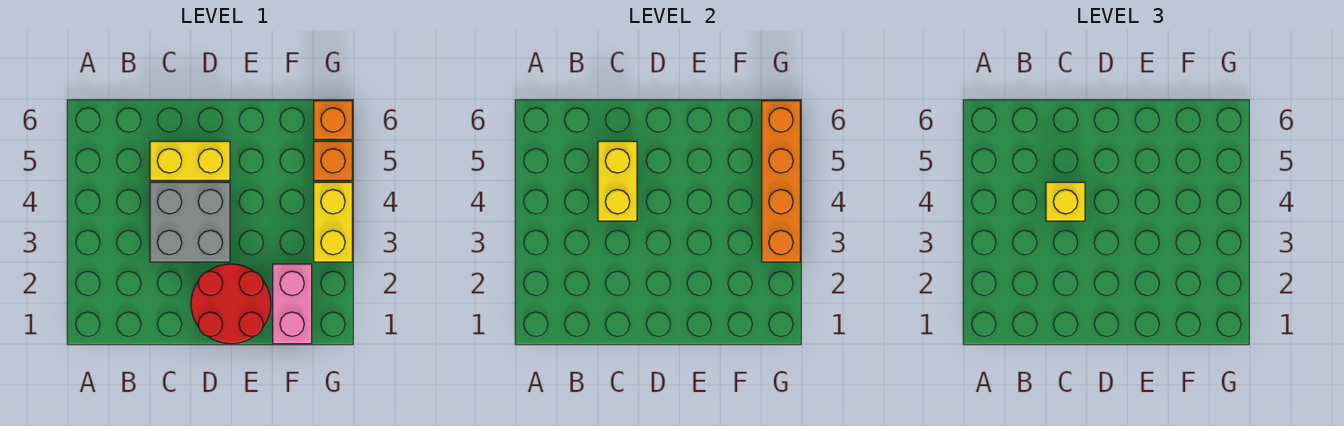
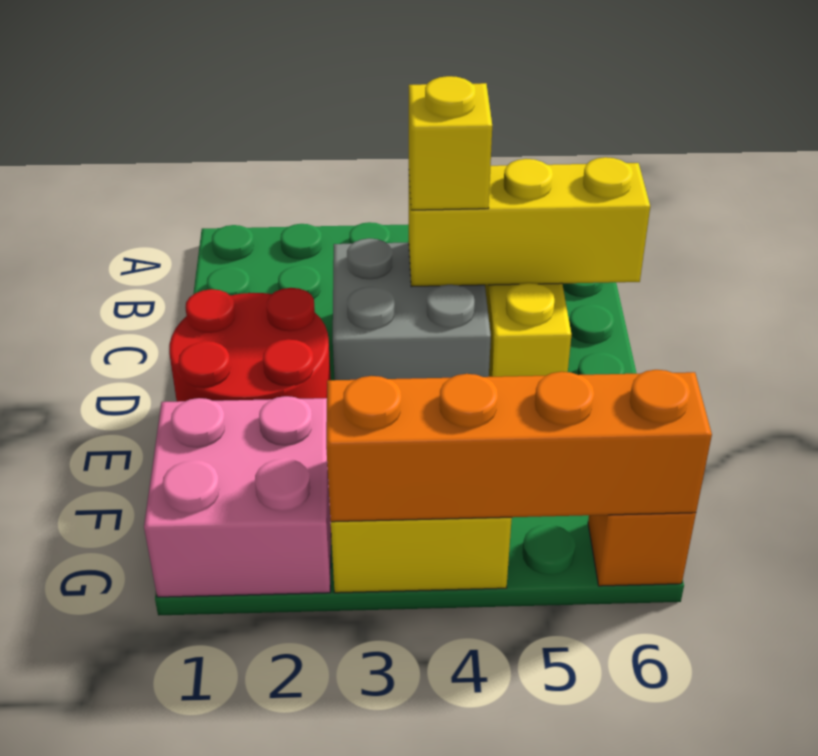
yellow 1x2 brick [598,141,637,221] -> yellow 1x3 brick [409,157,650,287]
pink 1x2 brick [273,264,312,344] -> pink 2x2 brick [144,396,331,597]
orange 1x1 brick [314,141,352,180] -> none

